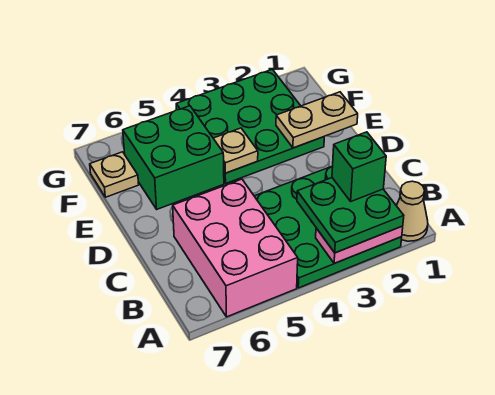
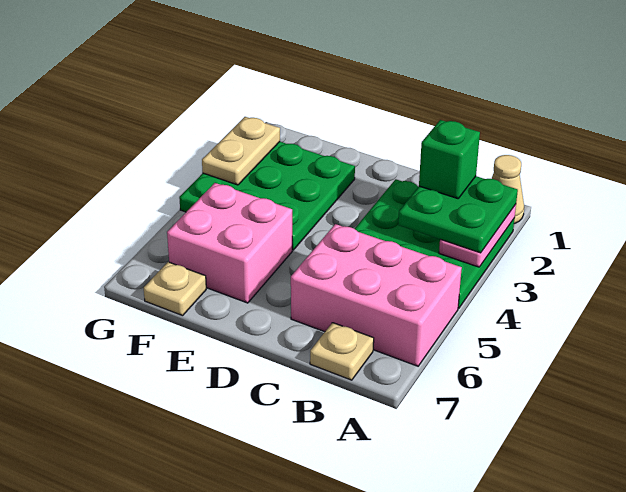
tan 1x2 plate [276,92,358,148] -> tan 1x2 plate moved to [202,117,280,185]
tan 1x1 plate [213,128,258,173] -> tan 1x1 plate moved to [310,323,374,380]
green 2x2 brick [123,106,224,209] -> pink 2x2 brick [167,183,292,303]

